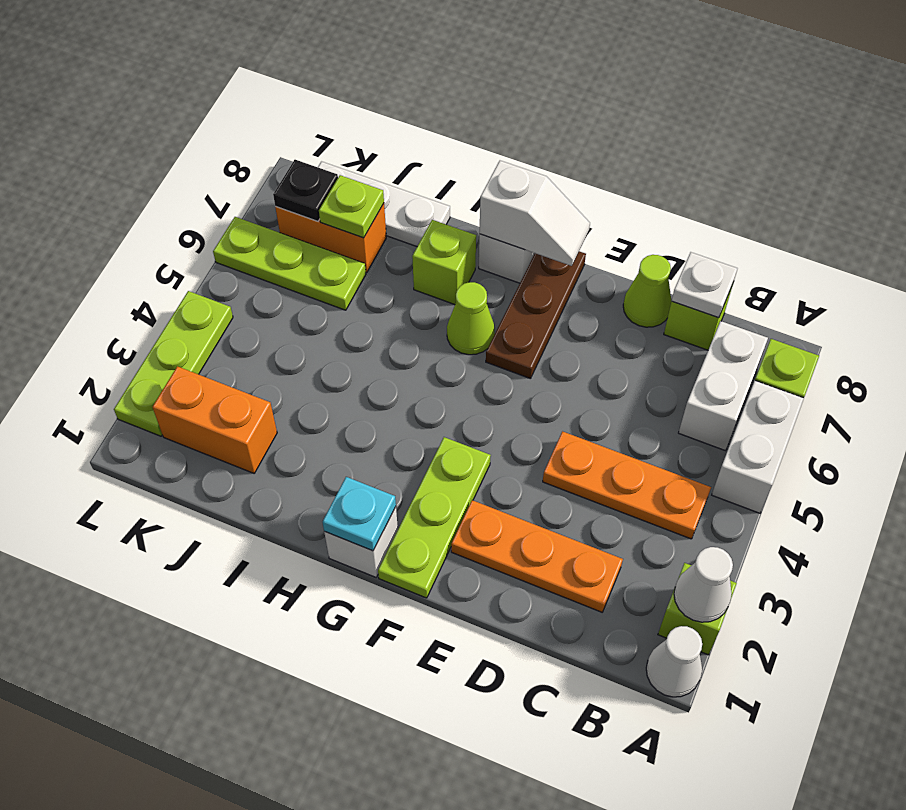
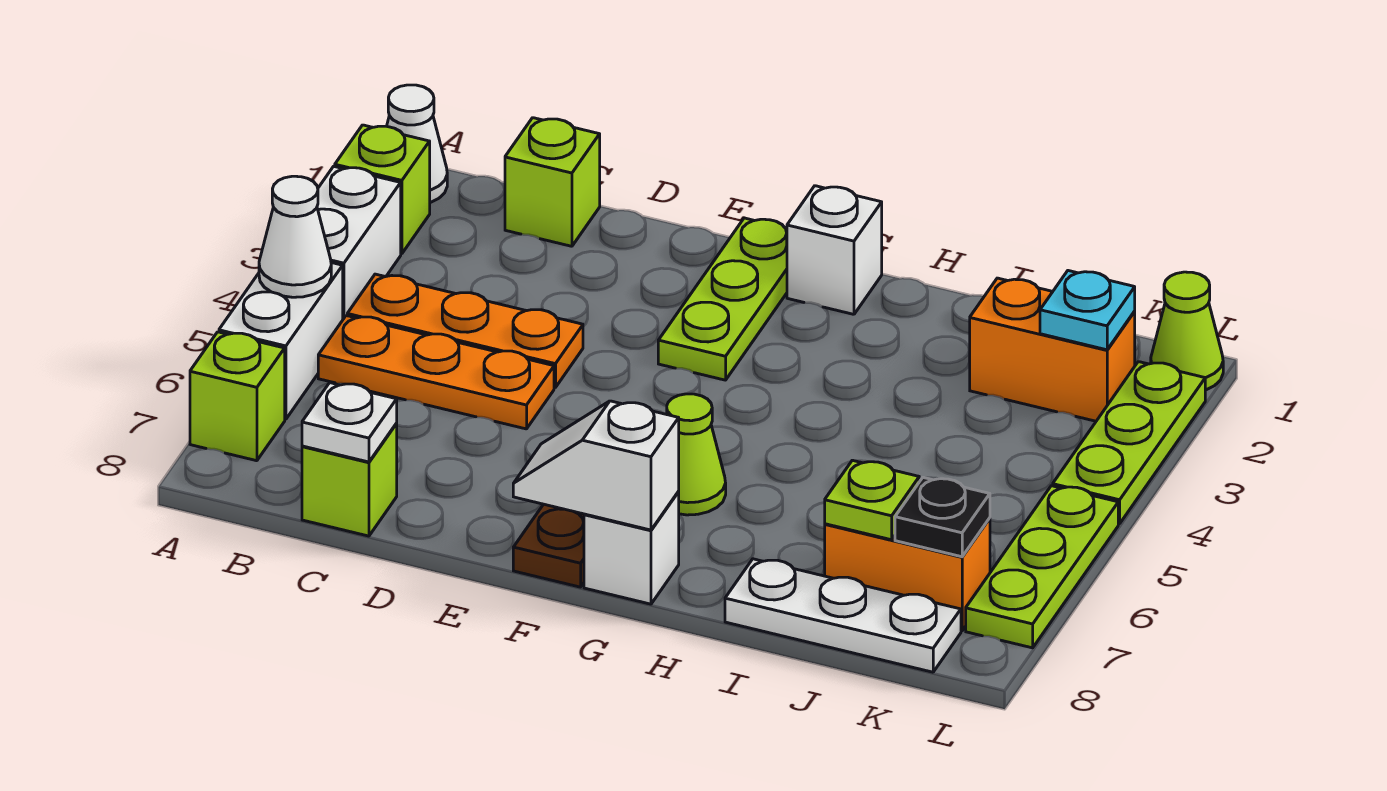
white 1x1 cone [674,547,733,622] -> white 1x1 cone moved to [259,176,331,297]
white 1x2 brick [679,321,768,451] -> white 1x2 brick moved to [317,166,401,319]
orange 1x3 plate [451,500,623,612] -> orange 1x3 plate moved to [318,316,554,429]
lime 1x1 cone [623,255,672,327] -> lime 1x1 cone moved to [1151,272,1223,390]
cyan 1x1 plate [323,477,396,551] -> cyan 1x1 plate moved to [1040,271,1135,350]
lime 1x1 brick [412,220,476,305] -> lime 1x1 brick moved to [505,118,600,246]
lime 1x3 plate [213,217,366,310] -> lime 1x3 plate turned to [966,486,1118,648]

